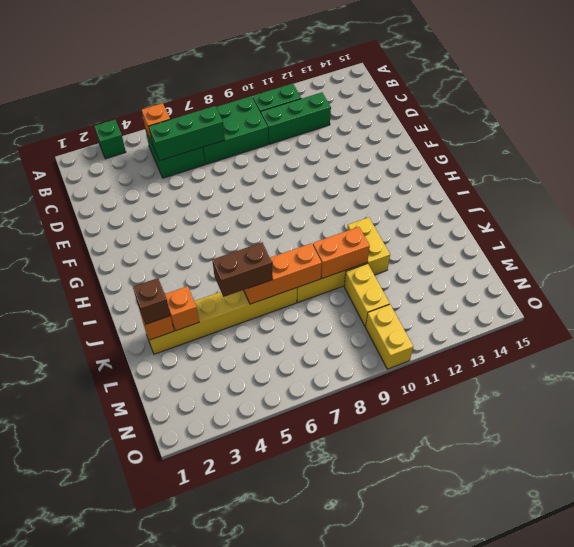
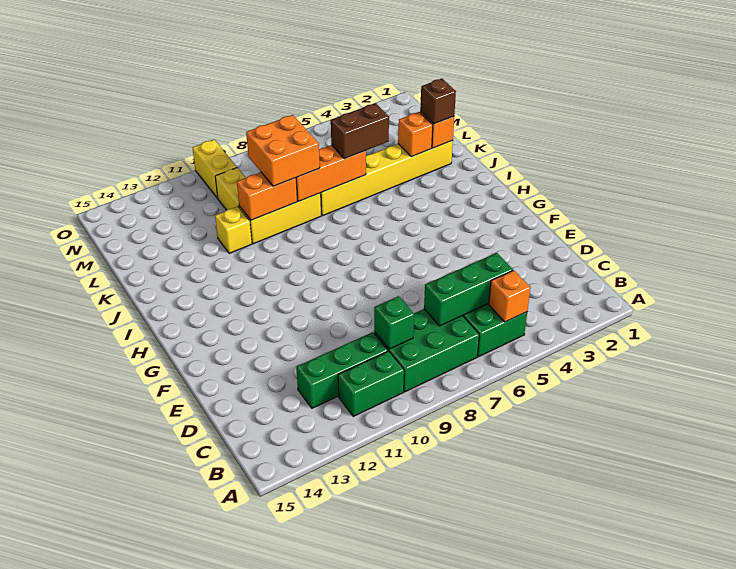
green 1x1 brick [95,120,126,159] -> green 1x1 brick moved to [374,296,414,349]
yellow 1x2 brick [347,217,390,275] -> yellow 1x1 brick [215,206,252,253]
none -> orange 2x2 brick [246,115,320,186]

